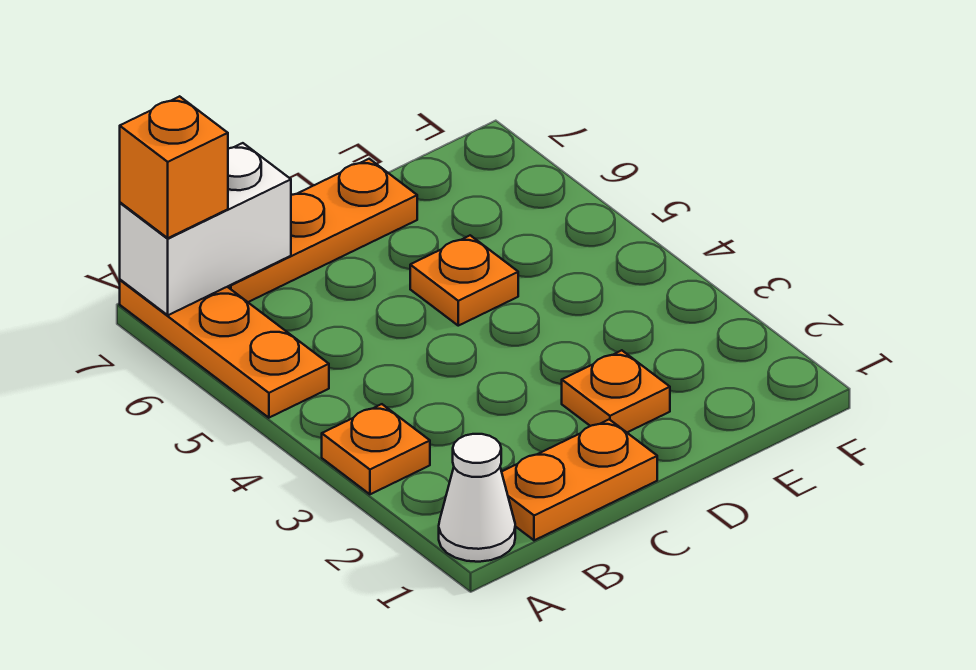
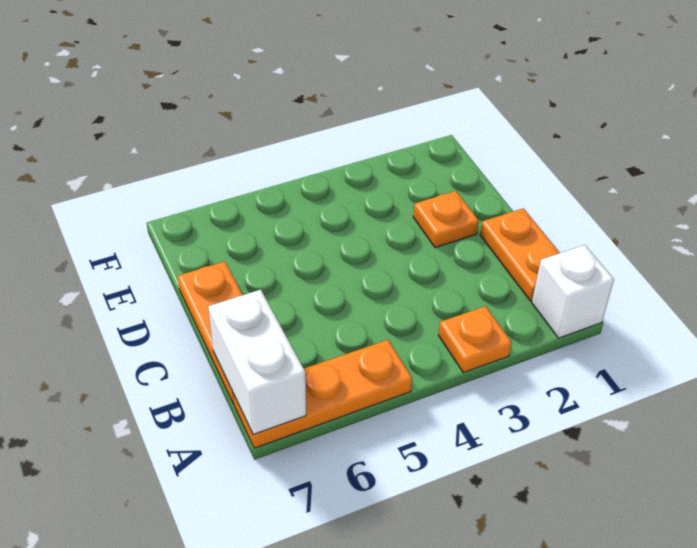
white 1x1 cone [439,434,515,562] -> white 1x1 brick [532,245,614,338]
orange 1x1 brick [120,96,228,238] -> none
orange 1x1 plate [410,235,518,326] -> none

